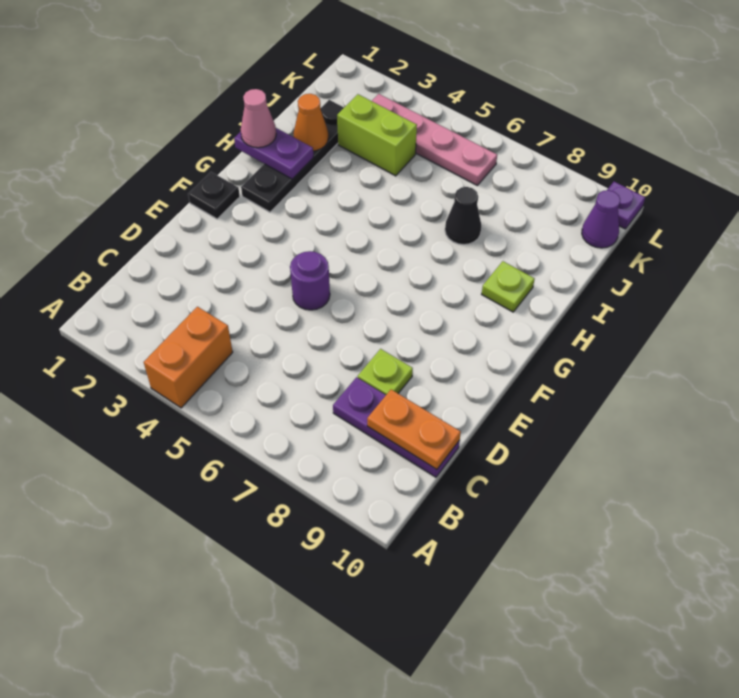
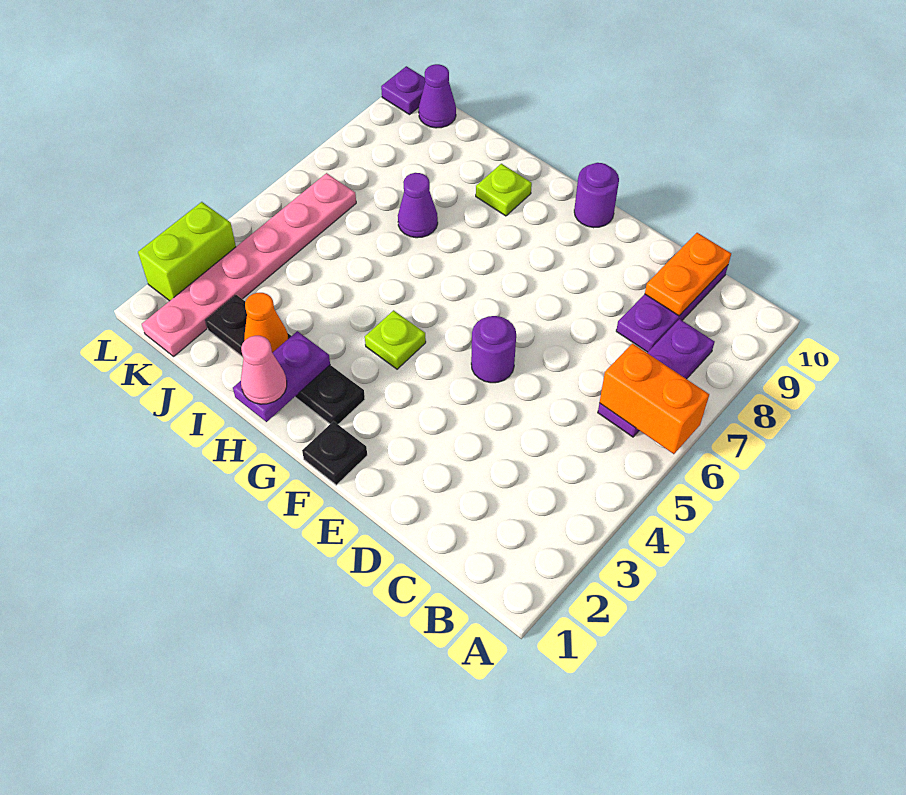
orange 1x2 brick [144,307,233,408] -> orange 1x2 brick moved to [599,344,709,454]
none -> purple 1x3 plate [598,319,715,437]
lime 1x1 plate [358,349,413,395] -> lime 1x1 plate moved to [365,310,426,369]
none -> purple 1x1 round brick [574,163,619,228]
black 1x1 cone [445,187,481,245] -> purple 1x1 cone [398,173,438,238]
lime 1x2 brick [337,94,417,176] -> lime 1x2 brick moved to [138,202,236,301]
pink 1x4 plate [372,94,497,185] -> pink 1x6 plate [142,173,356,356]

